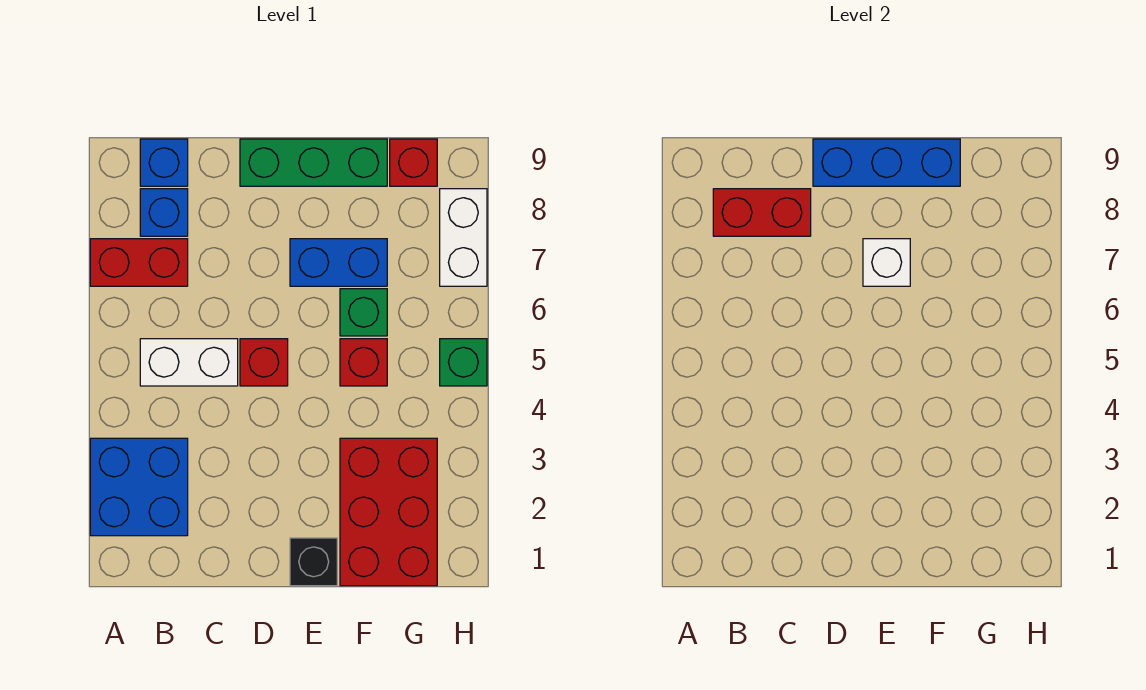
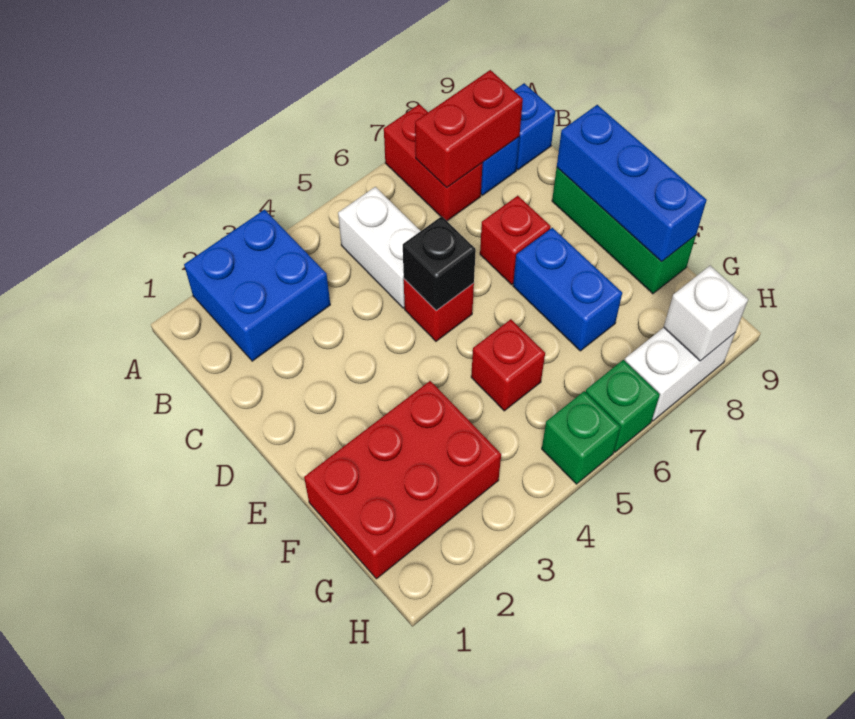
red 1x2 brick [713,189,811,236] -> red 1x2 brick turned to [415,70,523,188]
black 1x1 brick [290,538,337,586] -> black 1x1 brick moved to [403,216,476,311]
white 1x1 brick [863,239,910,286] -> white 1x1 brick moved to [664,266,748,361]
green 1x1 brick [340,289,387,336] -> green 1x1 brick moved to [586,360,660,452]
red 1x1 brick [390,139,437,186] -> red 1x1 brick moved to [480,196,551,285]

